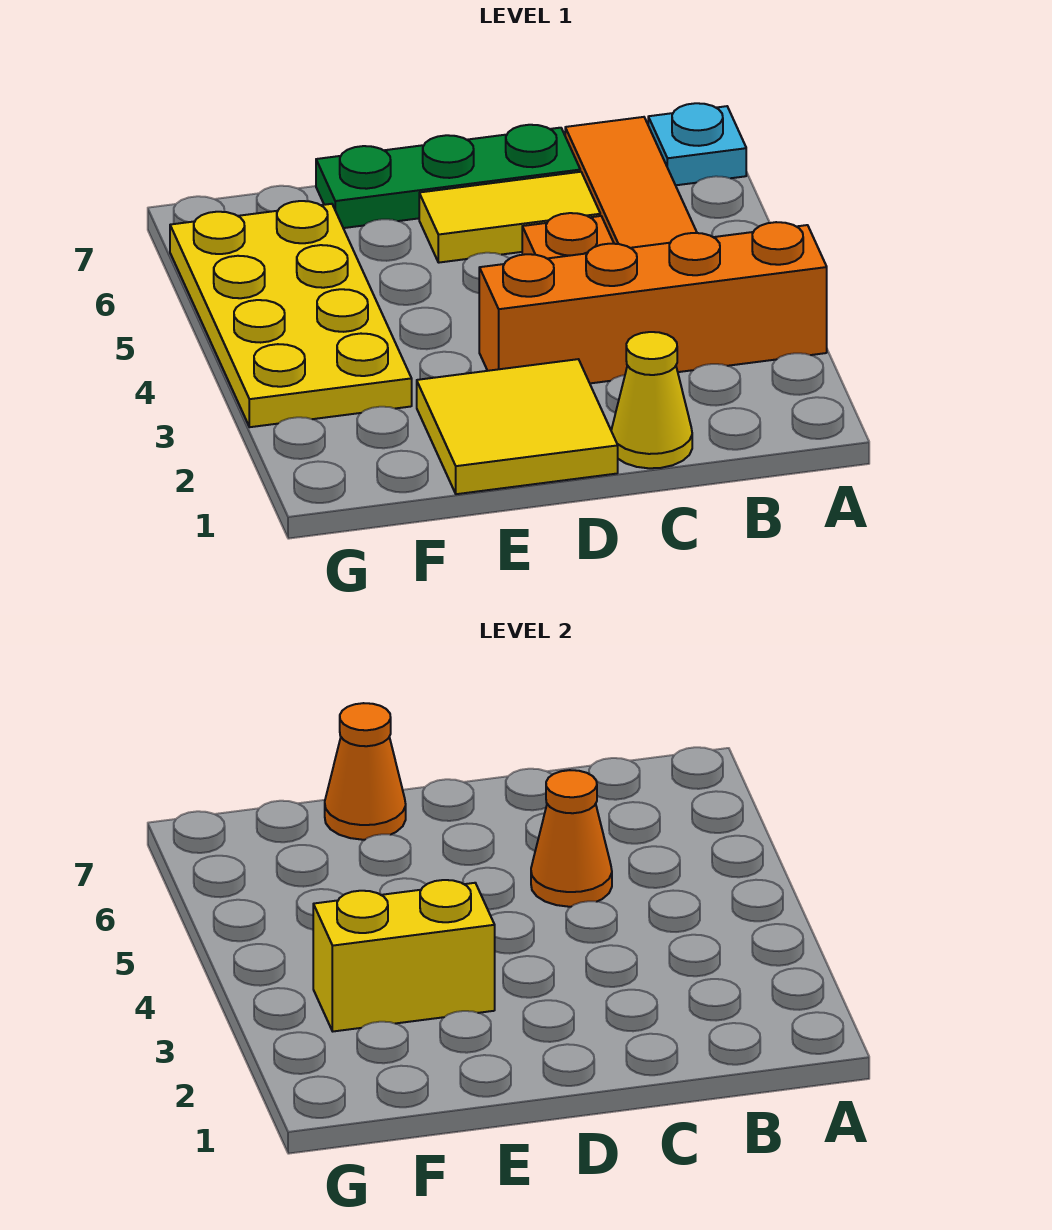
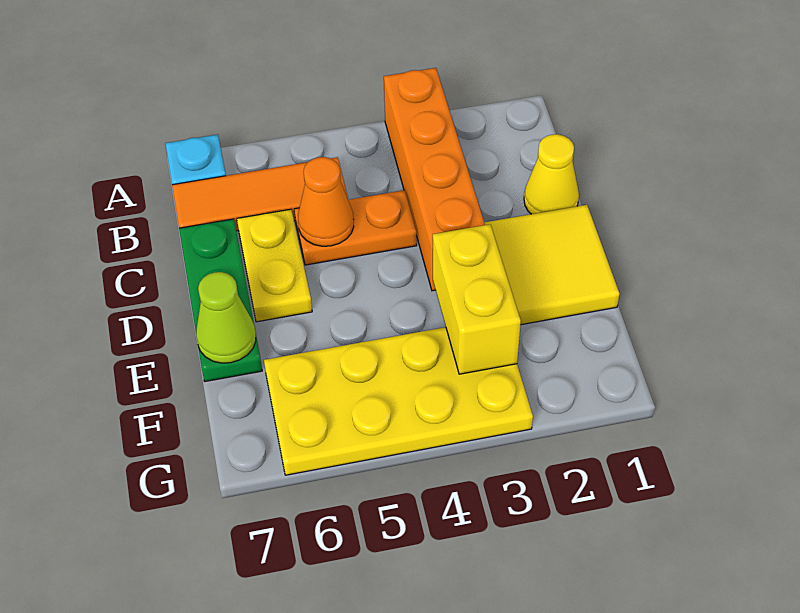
yellow 1x2 tile [419,172,600,263] -> yellow 1x2 plate [237,209,312,322]
orange 1x1 cone [325,703,406,840] -> lime 1x1 cone [196,272,256,363]

